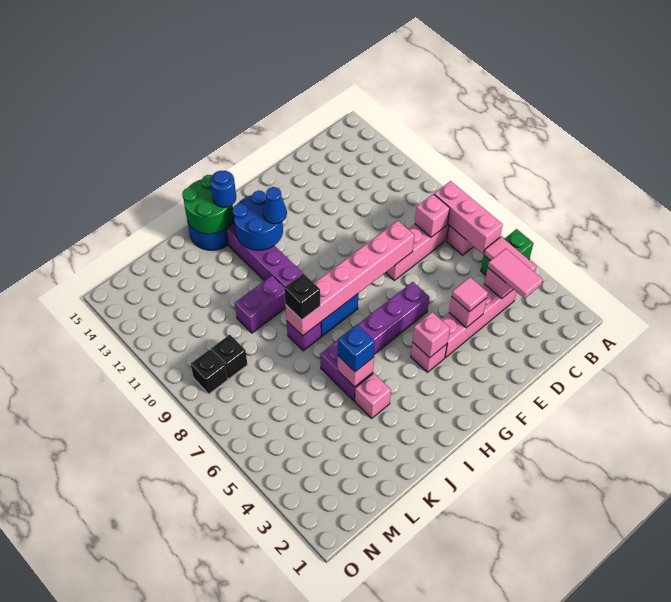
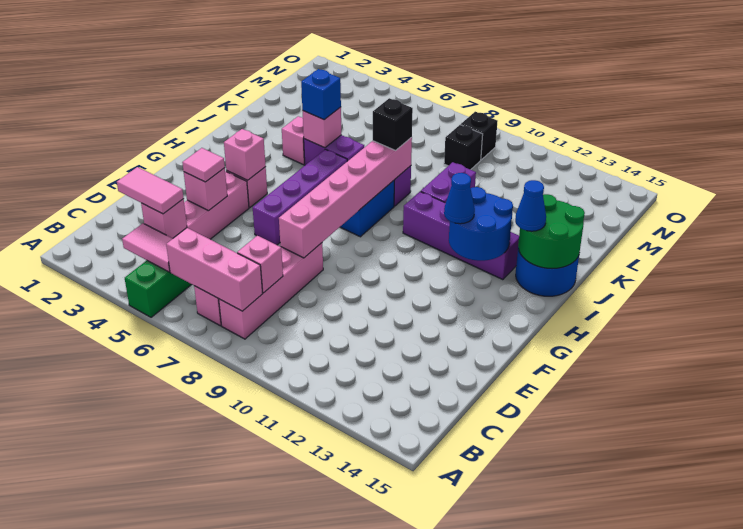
blue 1x1 round brick [210,171,236,207] -> blue 1x1 cone [515,180,546,231]

